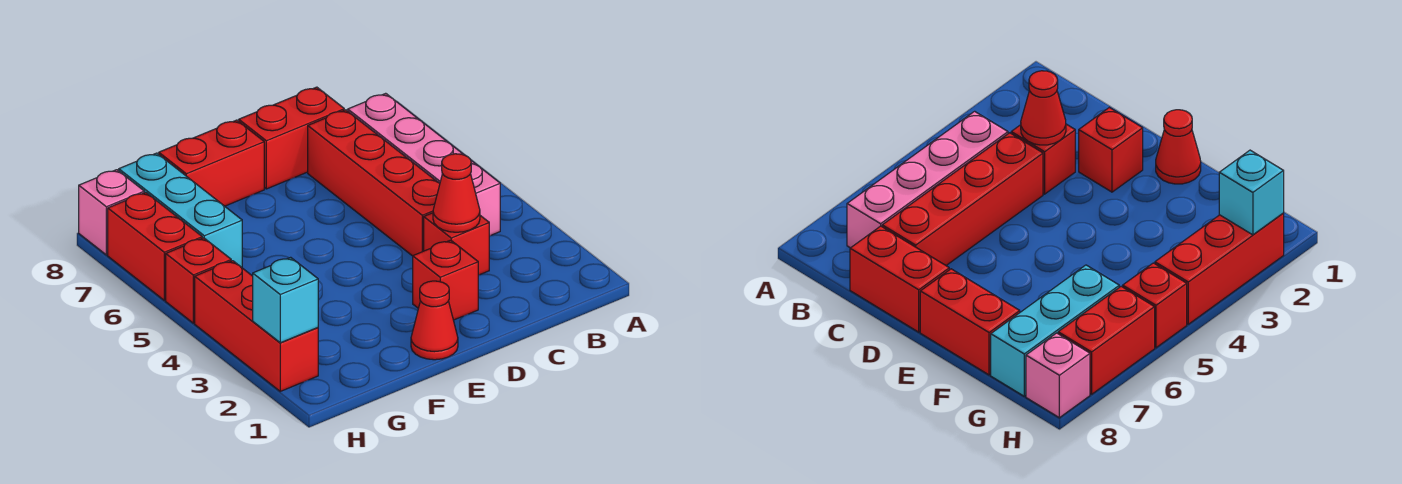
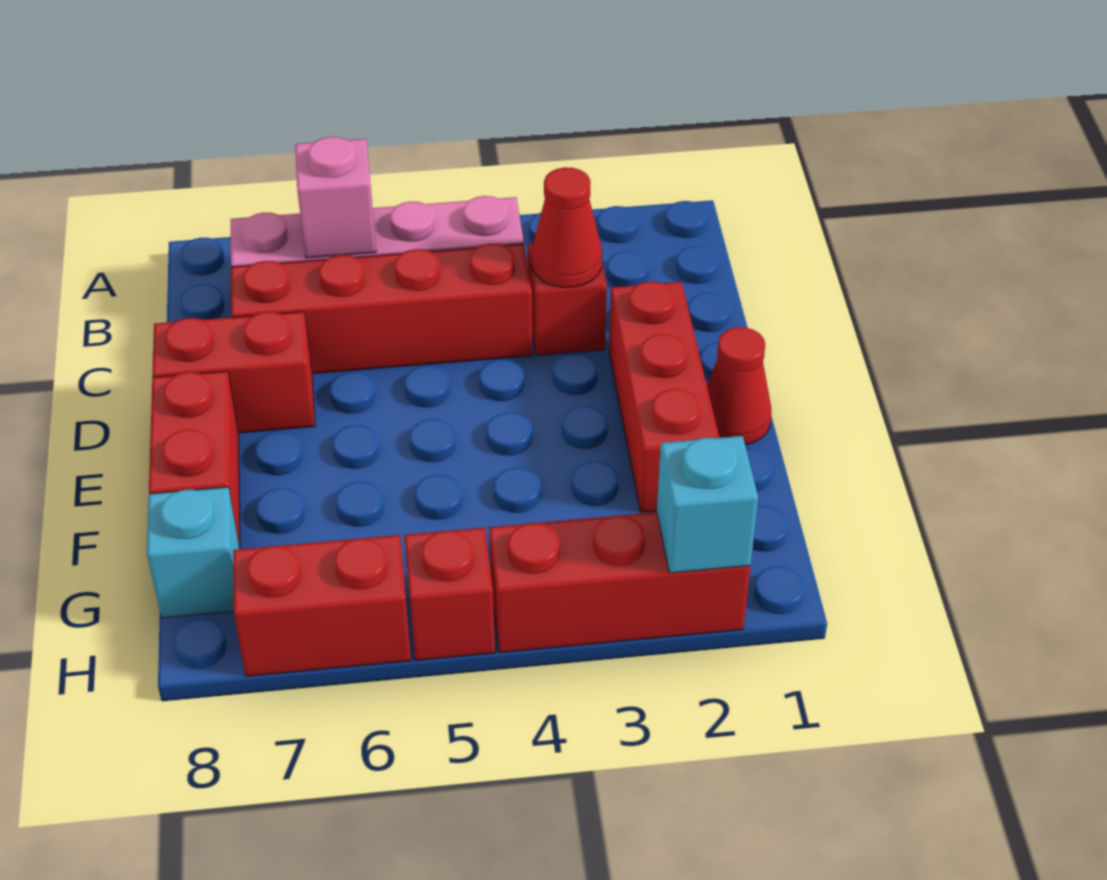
red 1x2 brick [239,87,344,189] -> red 1x2 brick turned to [152,312,315,433]
red 1x1 brick [413,240,478,320] -> red 1x3 brick [609,282,719,513]
cyan 1x3 brick [119,153,242,267] -> cyan 1x1 brick [147,487,240,618]
pink 1x1 brick [79,170,144,255] -> pink 1x1 brick moved to [295,137,376,258]

